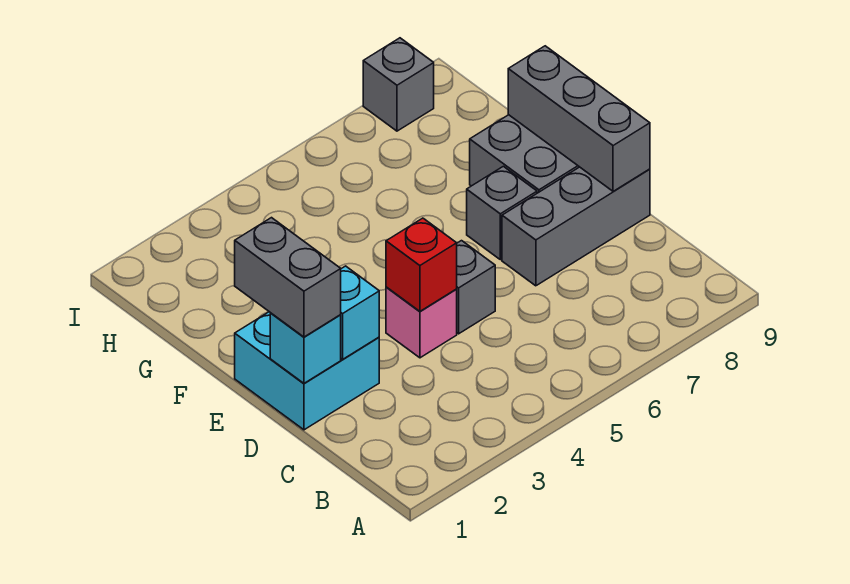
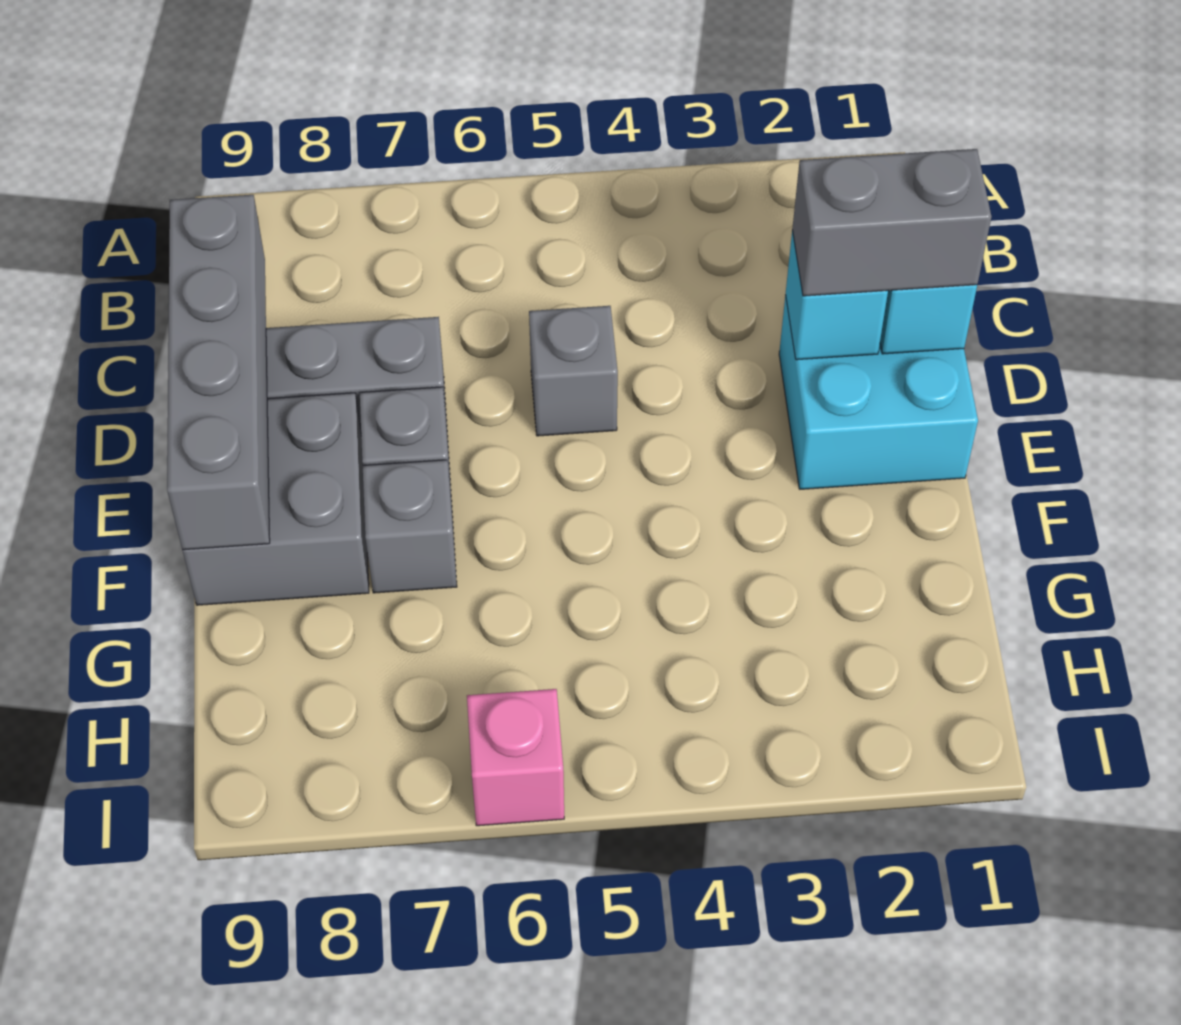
grey 1x2 brick [235,218,341,337] -> grey 1x2 brick turned to [792,149,992,296]
pink 1x1 brick [386,287,457,358] -> pink 1x1 brick moved to [467,689,564,826]
red 1x1 brick [386,218,457,311] -> none
grey 1x3 brick [508,46,650,191] -> grey 1x4 brick [167,195,270,550]
grey 1x1 brick [363,38,434,131] -> grey 1x1 brick moved to [363,460,457,593]

